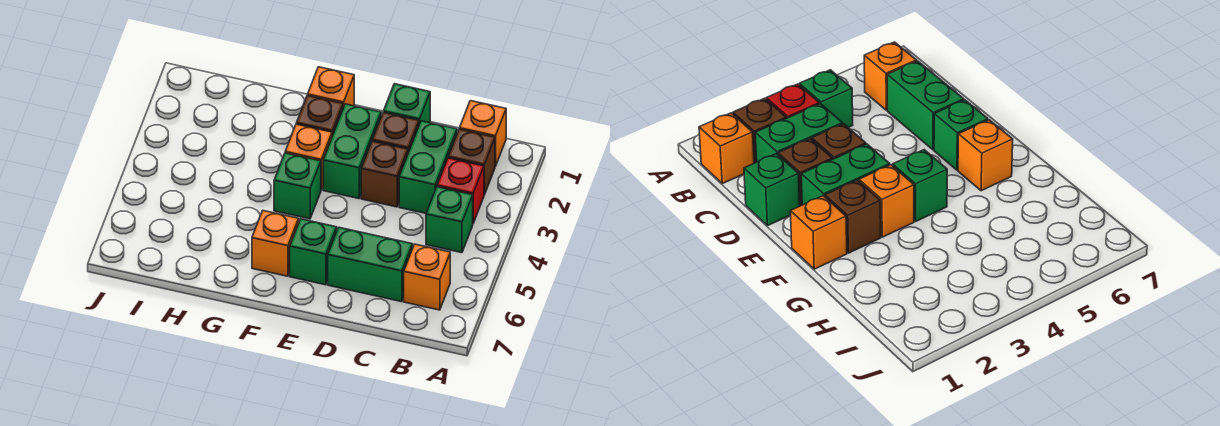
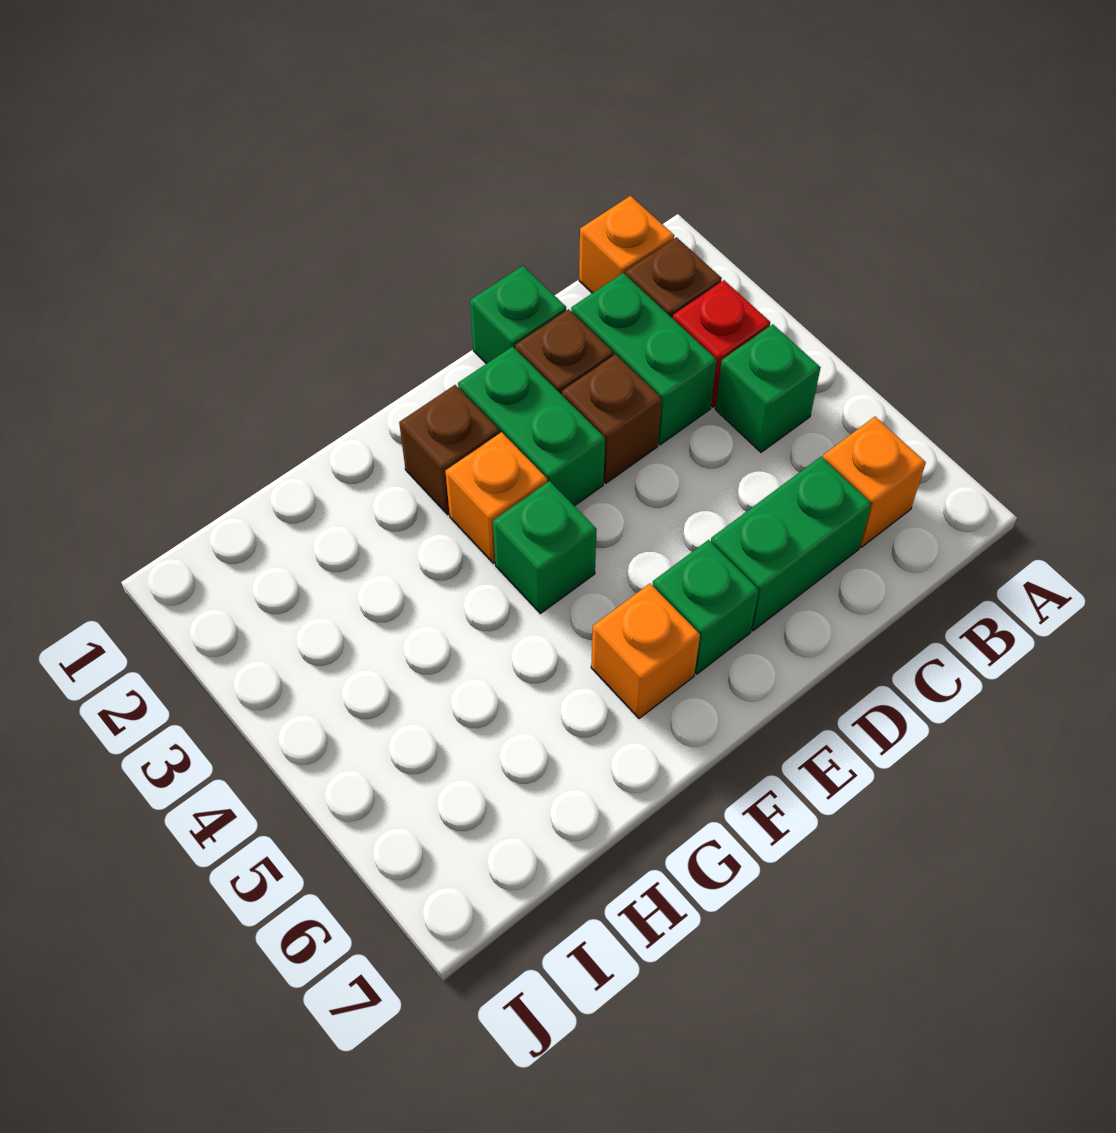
orange 1x1 brick [308,67,354,108] -> none

